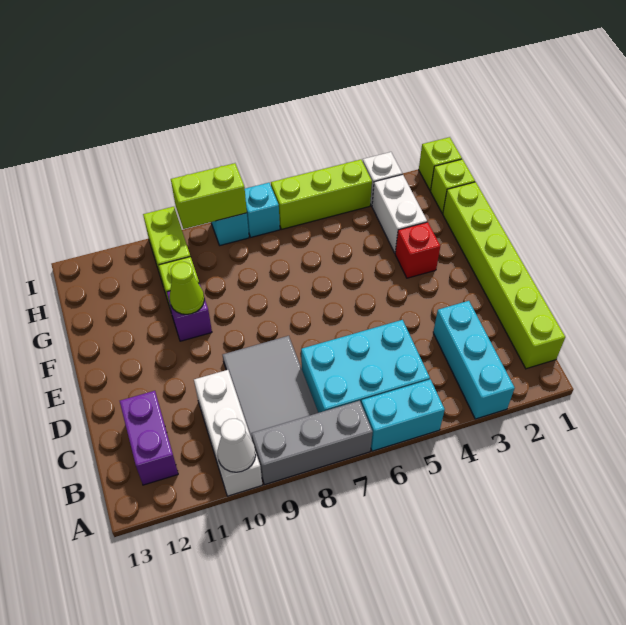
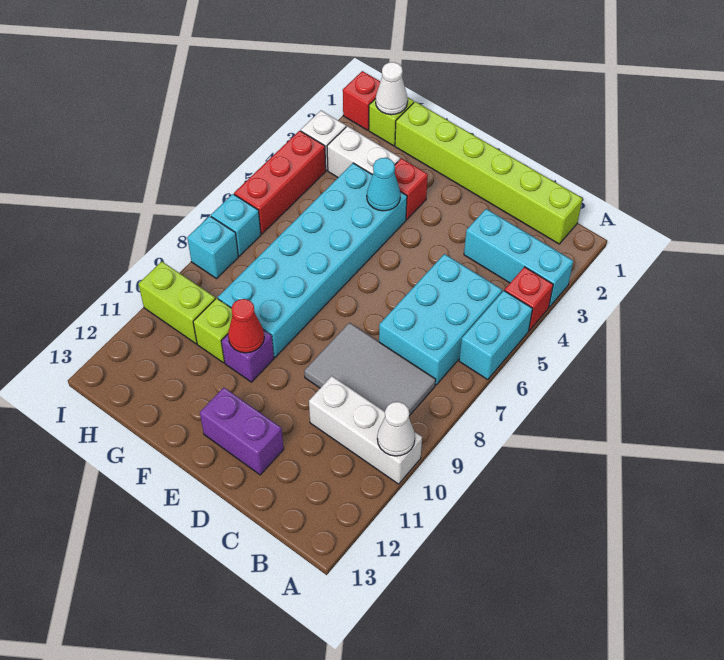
none -> red 1x1 brick [505,267,553,331]
grey 1x3 brick [251,401,373,485] -> none
purple 1x2 brick [120,391,178,485] -> purple 1x2 brick moved to [200,388,284,475]
none -> cyan 2x6 brick [218,163,407,357]
none -> cyan 1x1 cone [367,158,400,211]
lime 1x1 cone [170,262,204,314] -> red 1x1 cone [228,299,264,353]
none -> white 1x1 cone [376,62,408,115]
lime 1x1 brick [419,137,462,191] -> red 1x1 brick [343,71,380,130]
lime 1x3 brick [271,160,372,229] -> red 1x3 brick [234,131,326,234]
lime 1x2 brick [171,163,247,229] -> none

